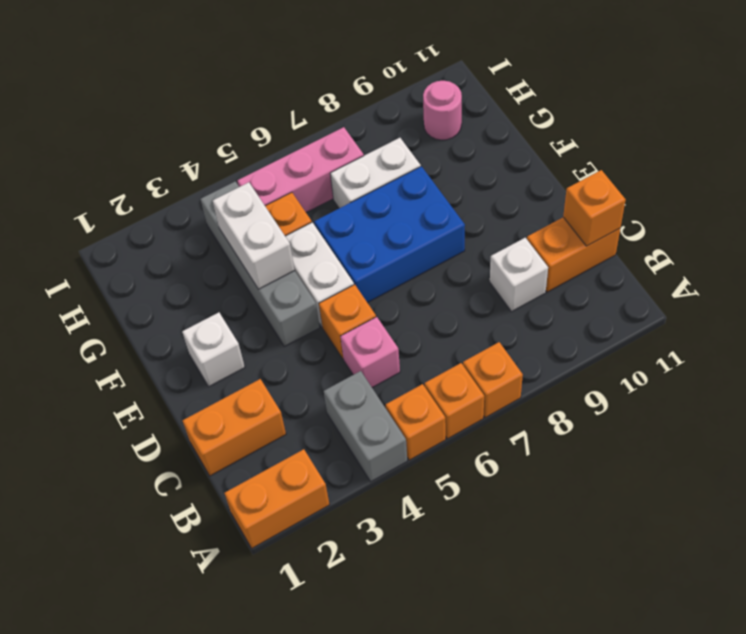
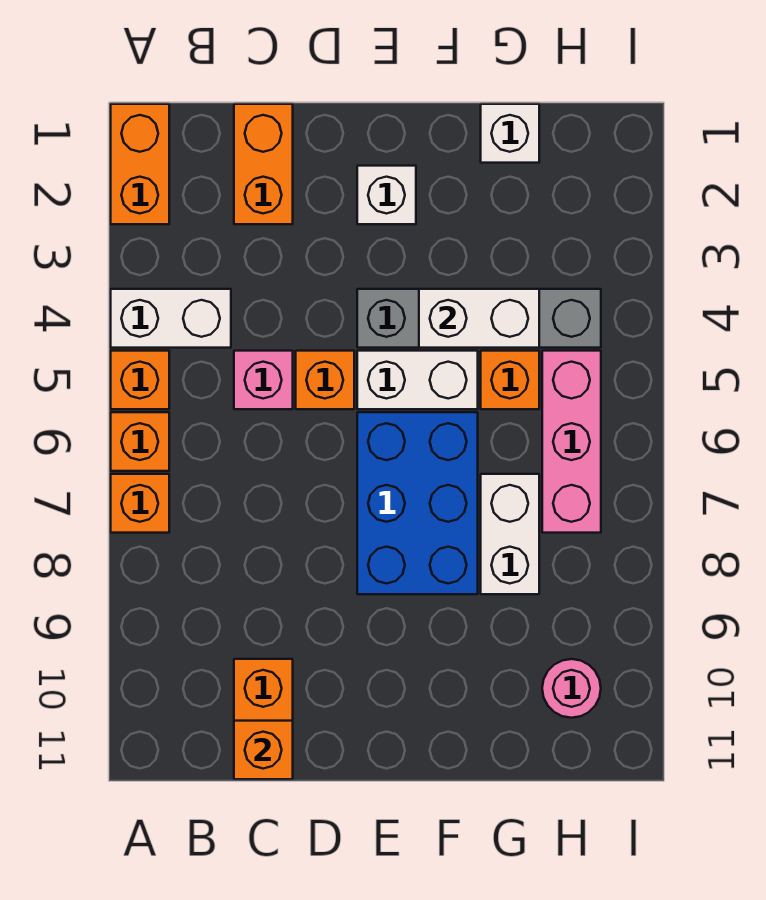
grey 1x2 brick [324,371,407,482] -> white 1x2 brick [111,289,231,348]
white 1x1 brick [490,238,548,311] -> white 1x1 brick moved to [481,104,539,163]

